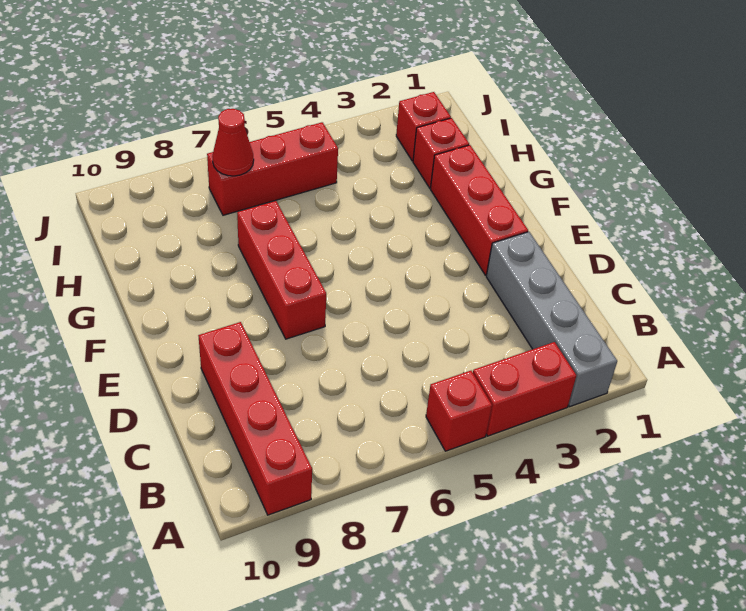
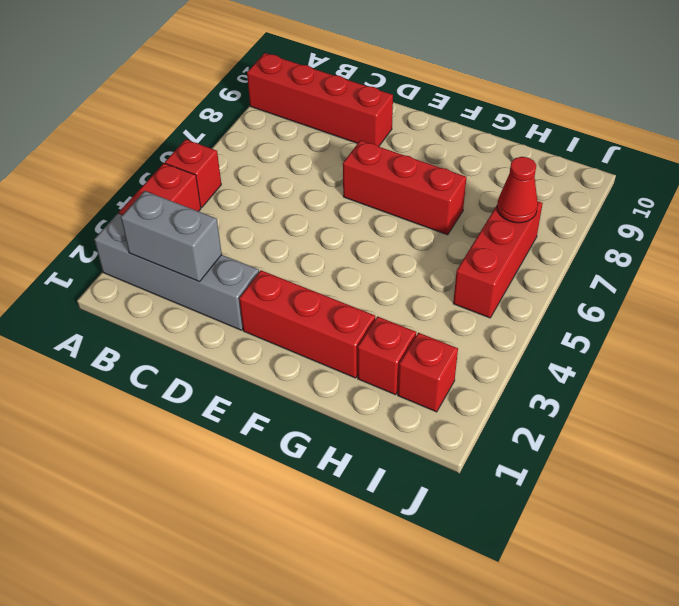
none -> grey 1x2 brick [121,191,222,282]

